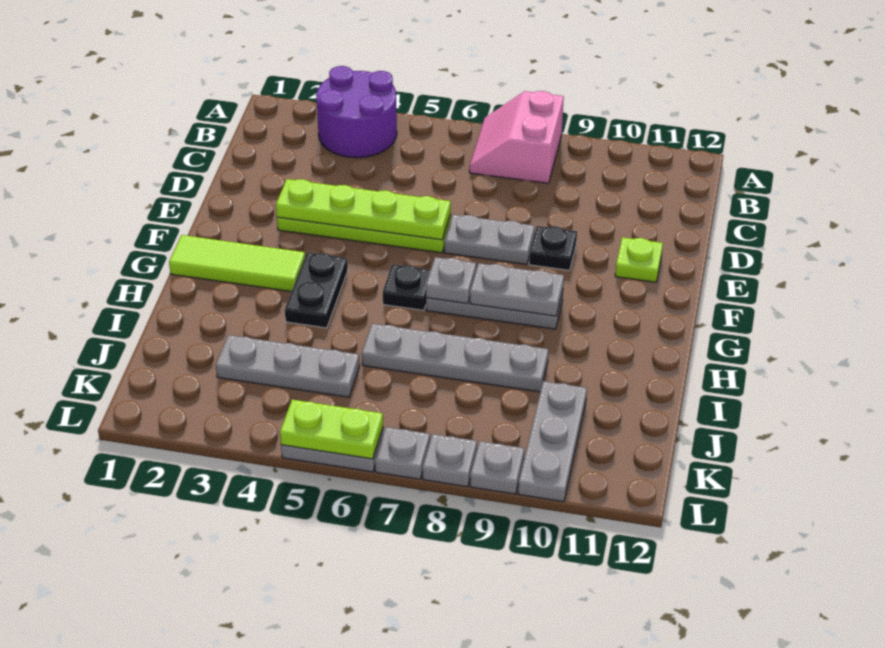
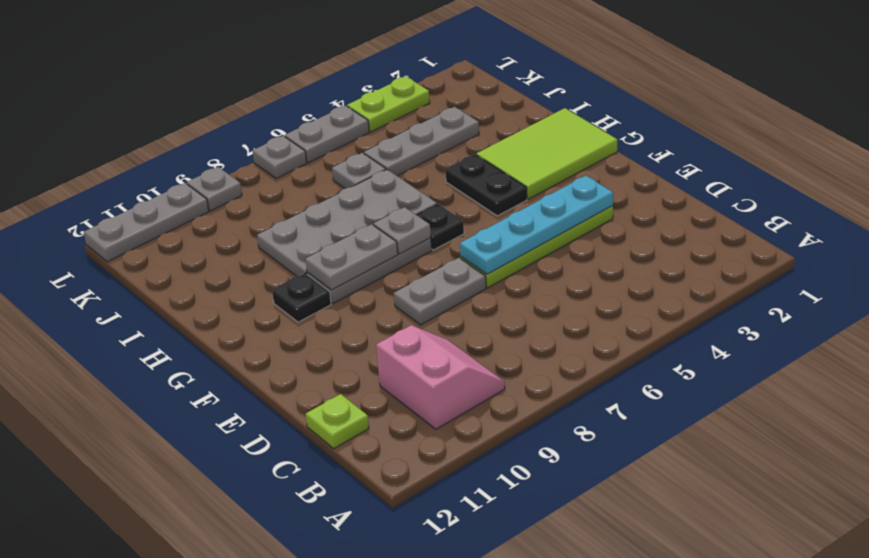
purple 2x2 round brick [316,66,397,158] -> none
pink 2x2 slope [469,91,564,183] -> pink 2x2 slope moved to [376,325,505,429]
lime 1x4 plate [276,179,451,240] -> cyan 1x4 plate [460,176,613,274]
black 1x1 plate [529,226,577,270] -> black 1x1 plate moved to [272,273,331,322]
lime 1x1 plate [615,237,663,282] -> lime 1x1 plate moved to [306,394,369,449]
lime 1x3 tile [169,235,305,292] -> lime 2x3 tile [476,108,617,199]
grey 1x4 plate [362,324,548,392] -> grey 2x4 plate [257,170,437,276]
grey 1x3 plate [518,381,587,502] -> grey 1x3 plate turned to [84,183,209,262]
lime 1x2 plate [280,400,383,459] -> lime 1x2 plate moved to [347,77,430,132]
grey 1x1 plate [423,434,477,487] -> grey 1x1 plate moved to [332,153,386,188]

